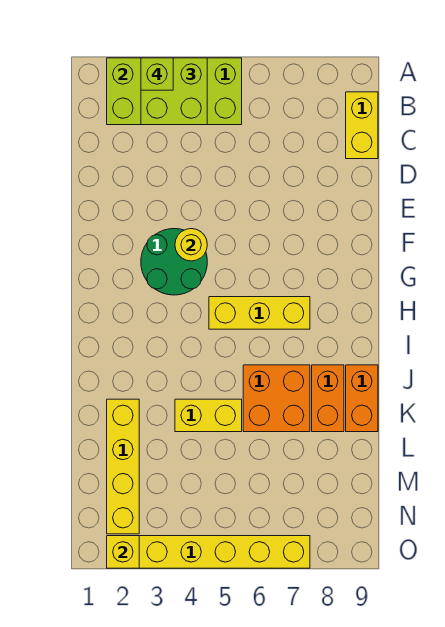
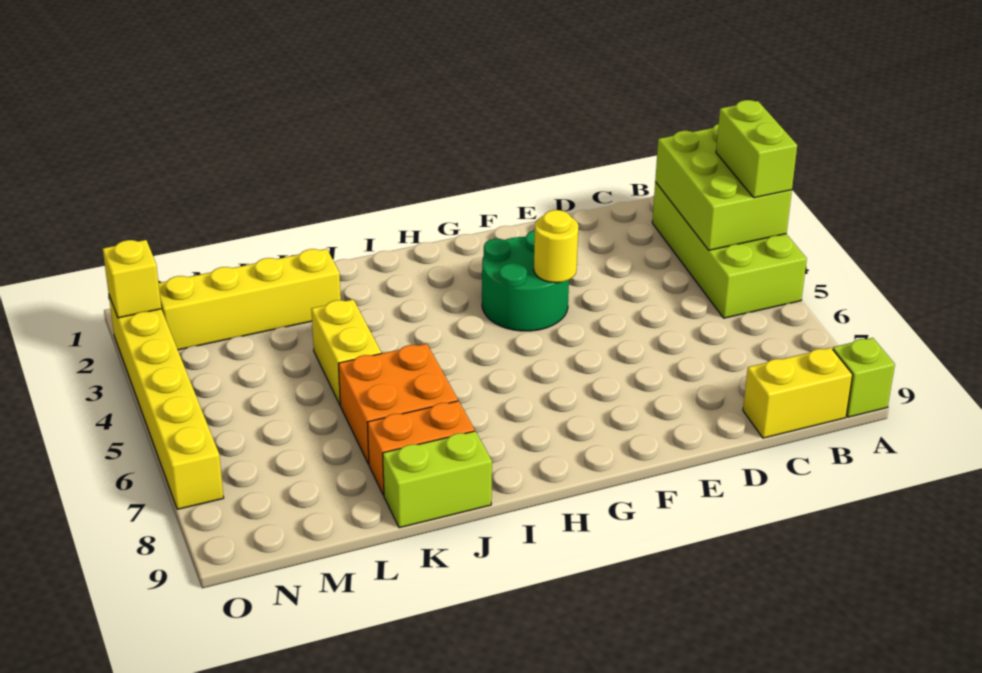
lime 2x2 brick [141,58,207,125] -> lime 1x2 brick [716,100,797,198]
lime 1x1 brick [141,58,173,90] -> lime 1x1 brick moved to [833,338,895,417]
yellow 1x3 brick [209,297,310,329] -> none
orange 1x2 brick [346,365,378,432] -> lime 1x2 brick [383,431,492,528]

